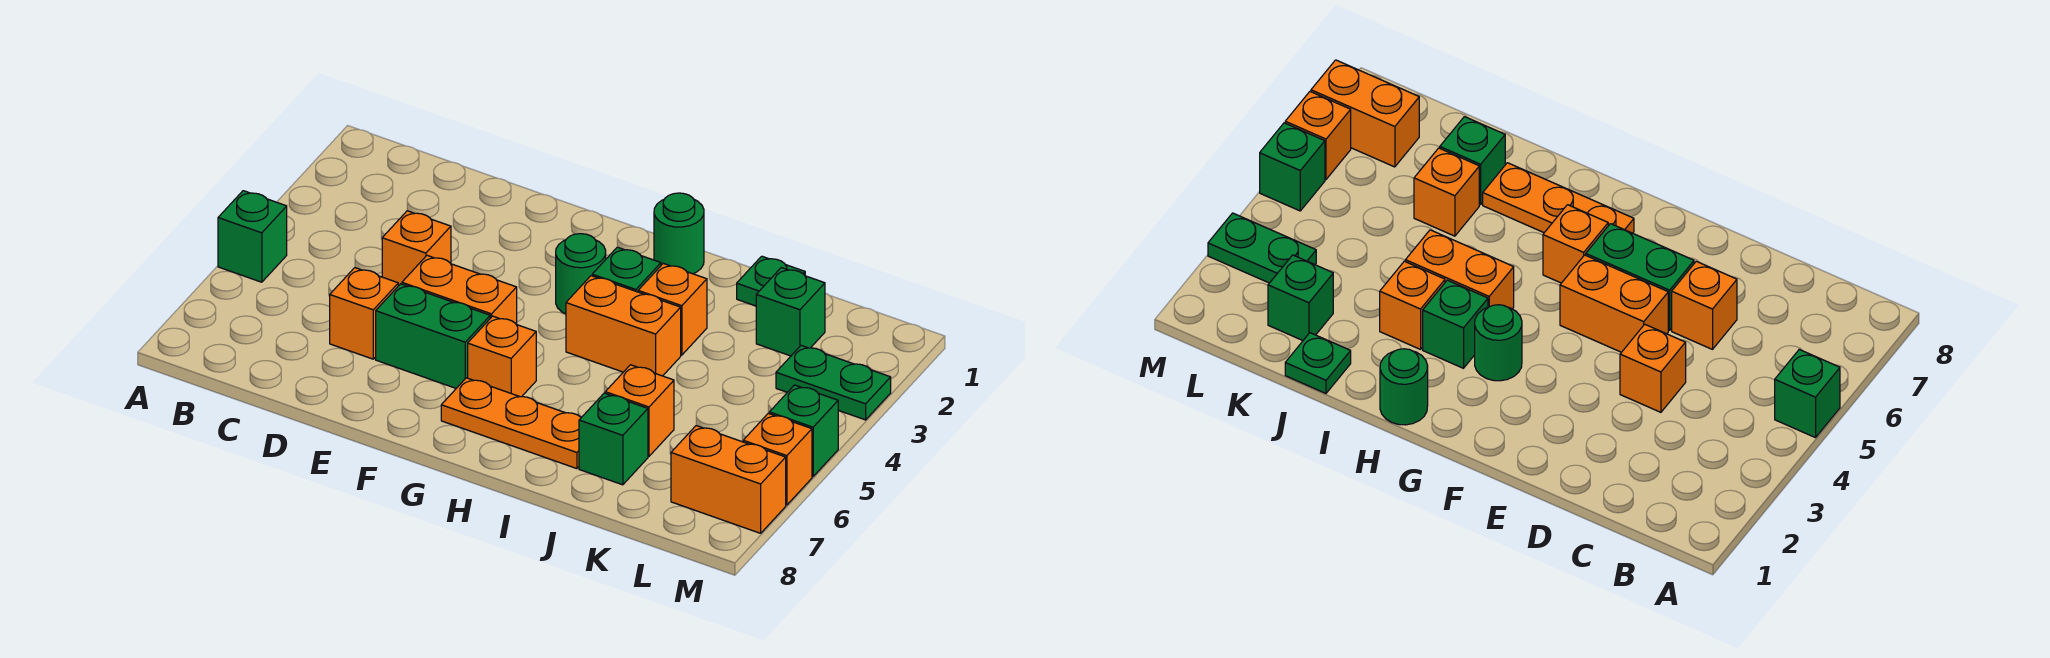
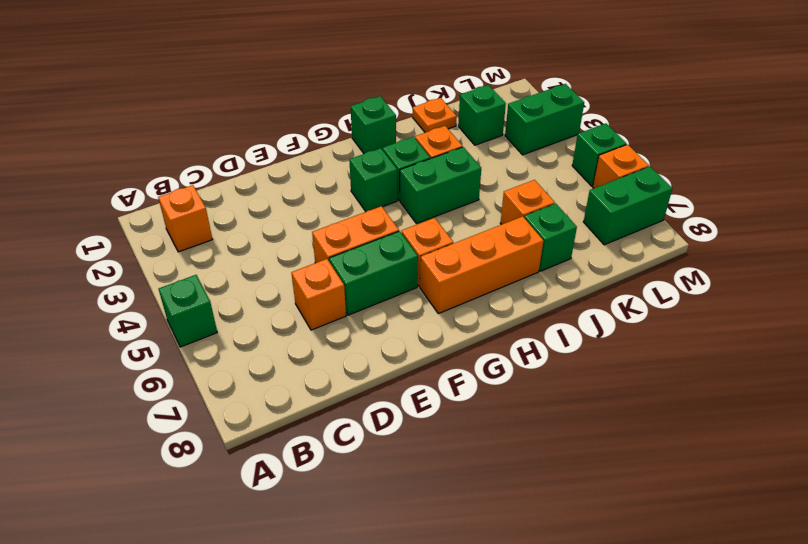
orange 1x1 brick [382,211,451,286] -> orange 1x1 brick moved to [158,185,212,252]
green 1x1 round brick [556,234,606,314] -> green 1x1 brick [349,148,398,211]
orange 1x3 plate [441,378,581,469] -> orange 1x3 brick [420,216,543,314]
green 1x1 round brick [654,193,704,274] -> green 1x1 brick [350,96,396,154]
orange 1x2 brick [566,276,681,376] -> green 1x2 brick [400,147,481,224]
green 1x1 plate [737,256,805,306] -> orange 1x1 plate [412,98,457,133]
green 1x2 plate [776,345,891,420] -> green 1x2 brick [505,84,584,155]
orange 1x2 brick [671,426,786,533] -> green 1x2 brick [584,167,672,245]

